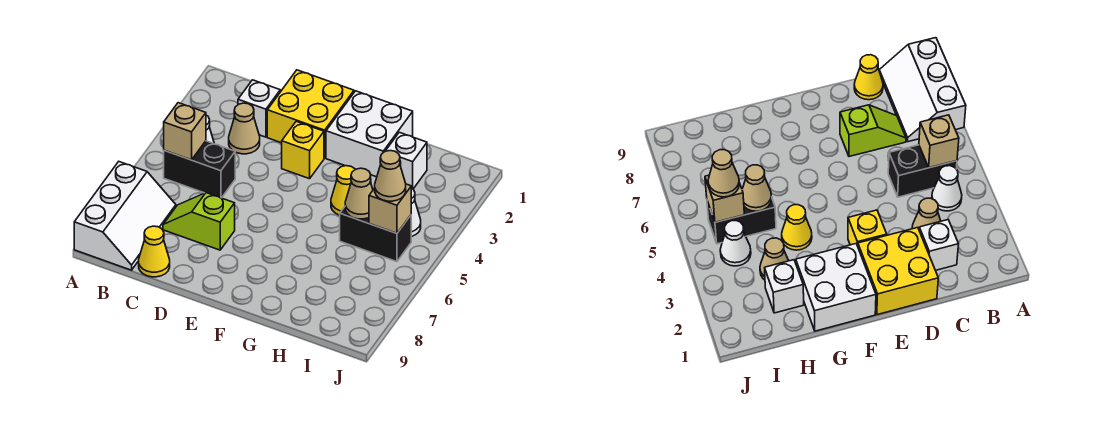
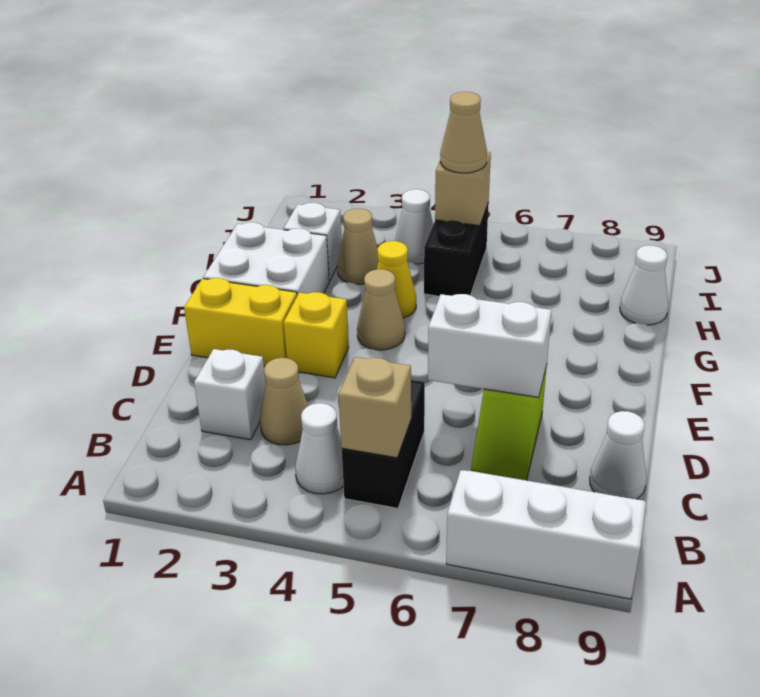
yellow 1x1 cone [139,226,170,277] -> white 1x1 cone [590,411,647,499]
yellow 2x2 brick [267,70,354,158] -> yellow 1x2 brick [184,278,297,367]
none -> white 1x2 brick [428,294,552,397]
tan 1x1 cone [345,168,373,219] -> tan 1x1 cone moved to [357,269,405,350]
none -> white 1x1 cone [620,245,668,325]

